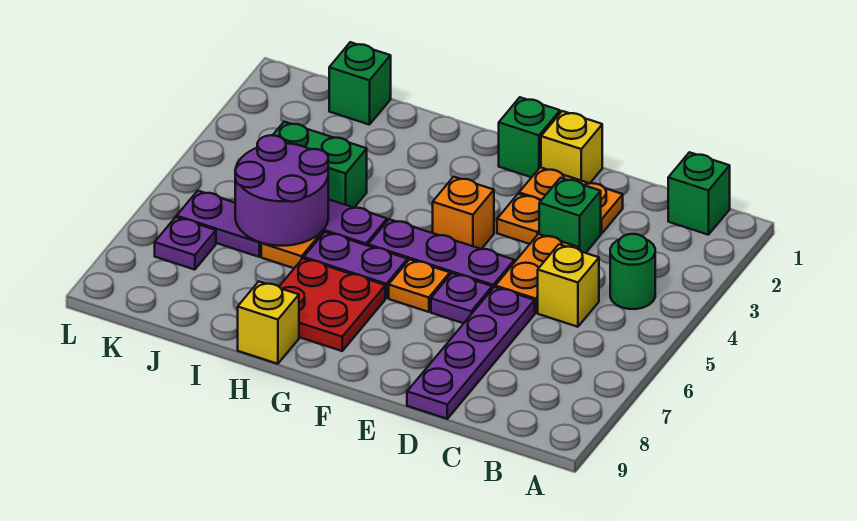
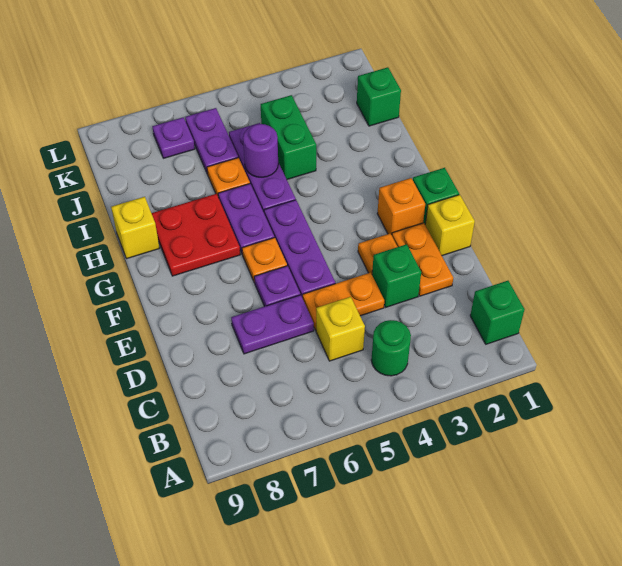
purple 1x4 plate [407,287,535,419] -> purple 1x2 plate [231,295,314,354]
orange 1x1 brick [433,177,494,249] -> orange 1x1 brick moved to [377,178,425,235]
purple 2x2 round brick [235,135,328,246] -> purple 1x1 round brick [243,124,278,177]

